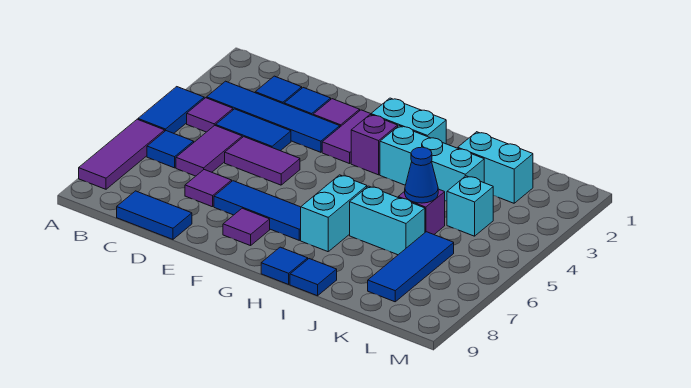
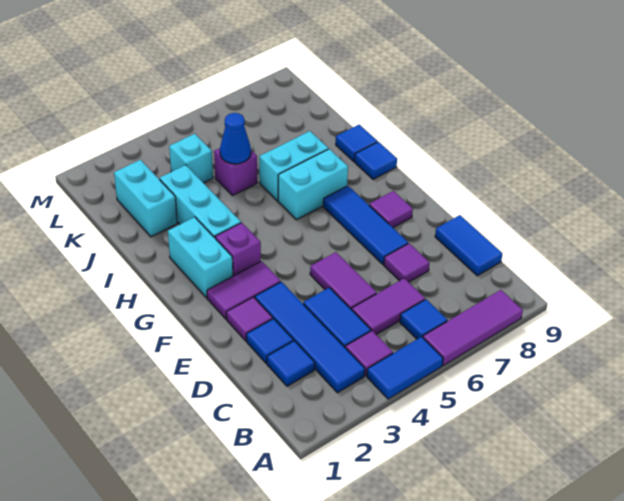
cyan 1x2 brick [350,186,425,255] -> cyan 1x2 brick turned to [259,131,328,201]
blue 1x3 tile [368,232,454,302] -> none

